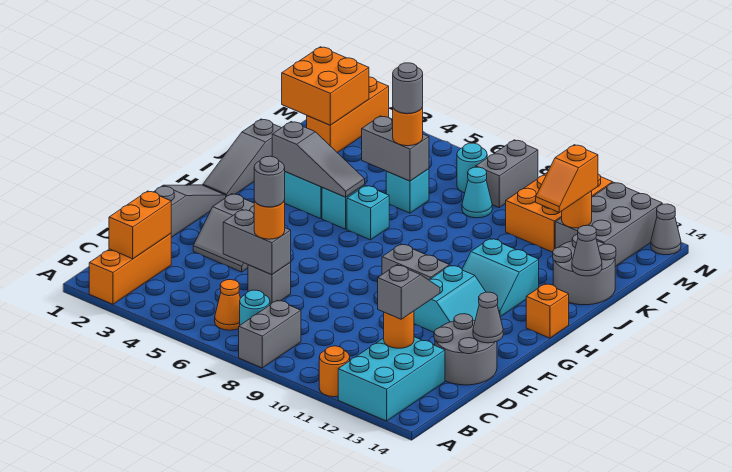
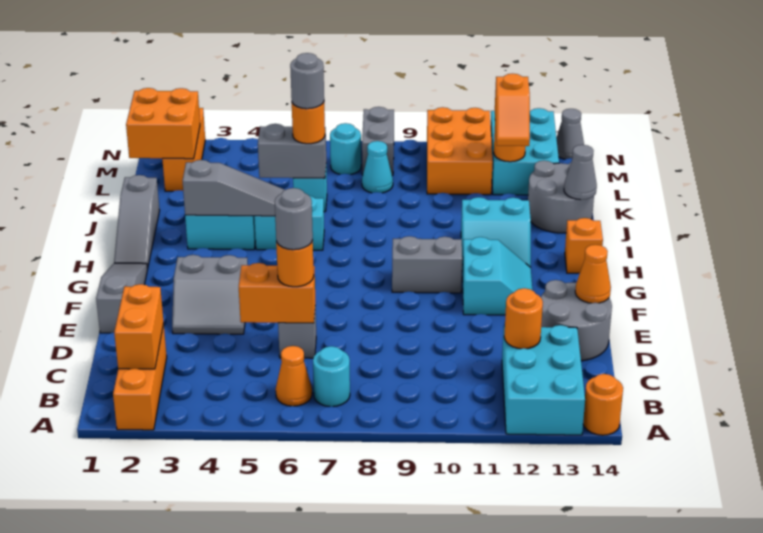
grey 1x2 brick [239,300,301,368] -> none
orange 1x1 round brick [319,346,350,397] -> orange 1x1 round brick moved to [583,374,623,435]
grey 1x2 slope [378,265,440,319] -> none
grey 1x2 brick [223,210,291,275] -> orange 1x2 brick [239,263,315,323]
grey 1x1 cone [473,292,503,343] -> orange 1x1 cone [575,245,611,303]
grey 2x3 brick [555,182,662,266] -> cyan 2x3 brick [491,108,559,195]

